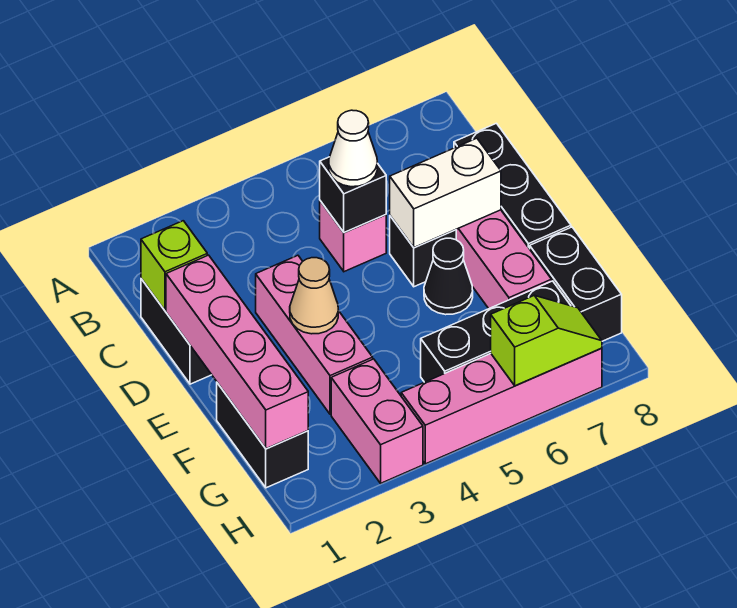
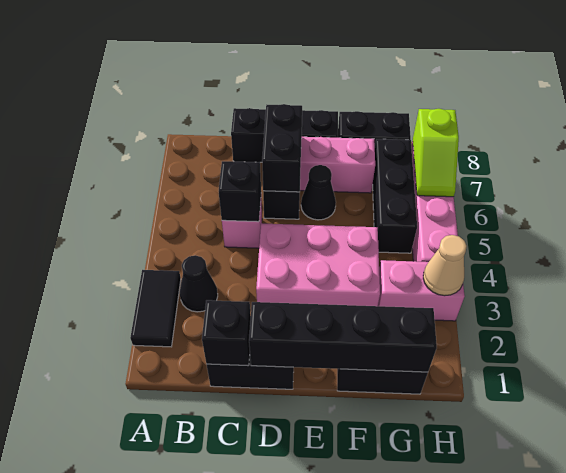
none -> black 1x2 tile [130,270,181,347]
none -> black 1x1 cone [180,255,218,312]
lime 1x1 brick [141,221,207,310] -> black 1x1 brick [202,300,251,366]
white 1x1 cone [329,110,377,187] -> none
pink 1x4 brick [166,255,308,449] -> black 1x4 brick [249,302,437,372]
pink 1x3 brick [256,255,373,414] -> pink 2x3 brick [256,223,380,306]
white 1x2 brick [390,138,501,247] -> black 1x2 brick [262,104,302,192]
tan 1x1 cone [290,258,338,334] -> tan 1x1 cone moved to [423,235,467,296]
lime 1x2 slope [491,295,602,386] -> lime 1x2 slope turned to [413,109,459,197]

